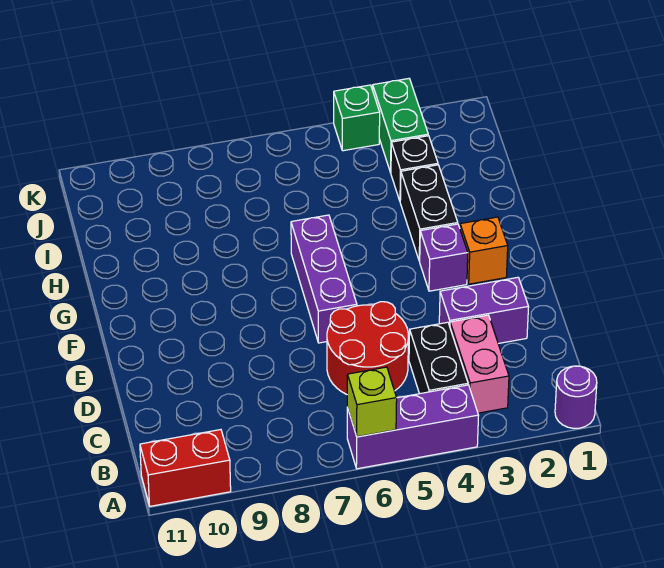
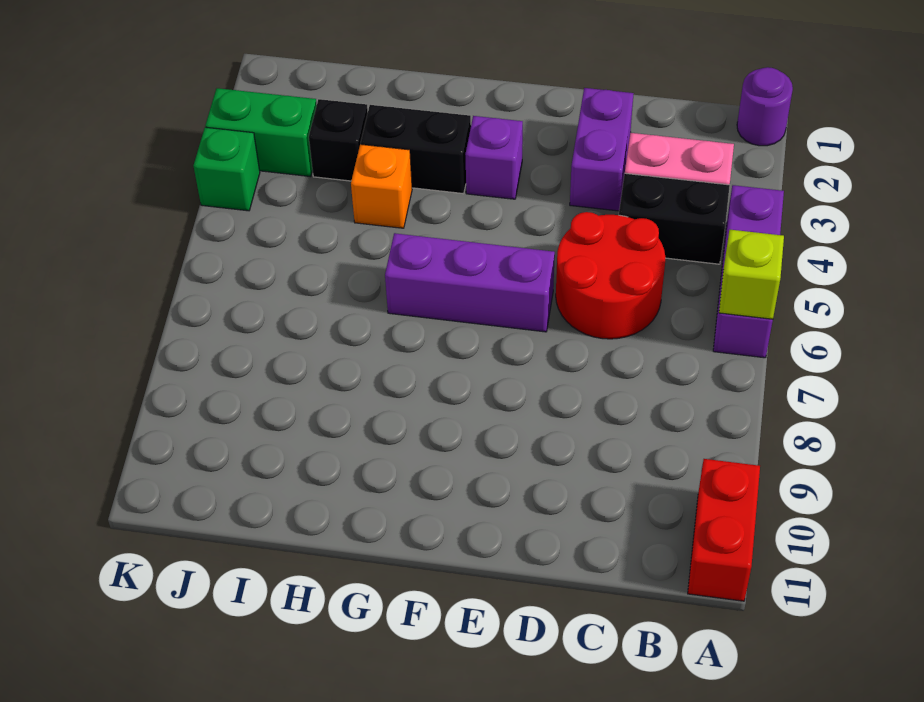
orange 1x1 brick [460,217,508,284] -> orange 1x1 brick moved to [351,144,412,228]

